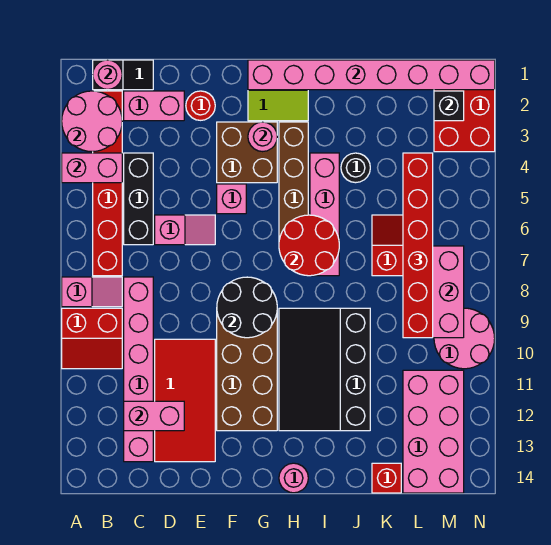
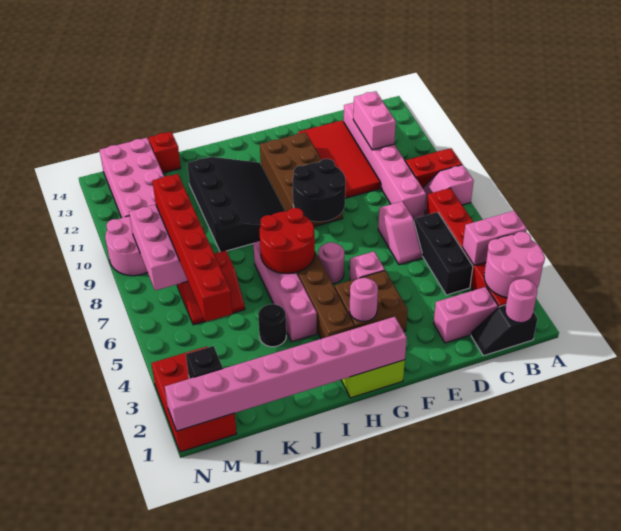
pink 1x2 brick [124,401,184,431] -> pink 1x2 brick turned to [353,91,396,150]
pink 1x2 slope [155,215,215,245] -> pink 1x2 slope turned to [378,201,422,265]
red 1x1 round brick [186,91,215,120] -> none
pink 1x1 round brick [279,463,308,493] -> pink 1x1 round brick moved to [318,242,344,284]

